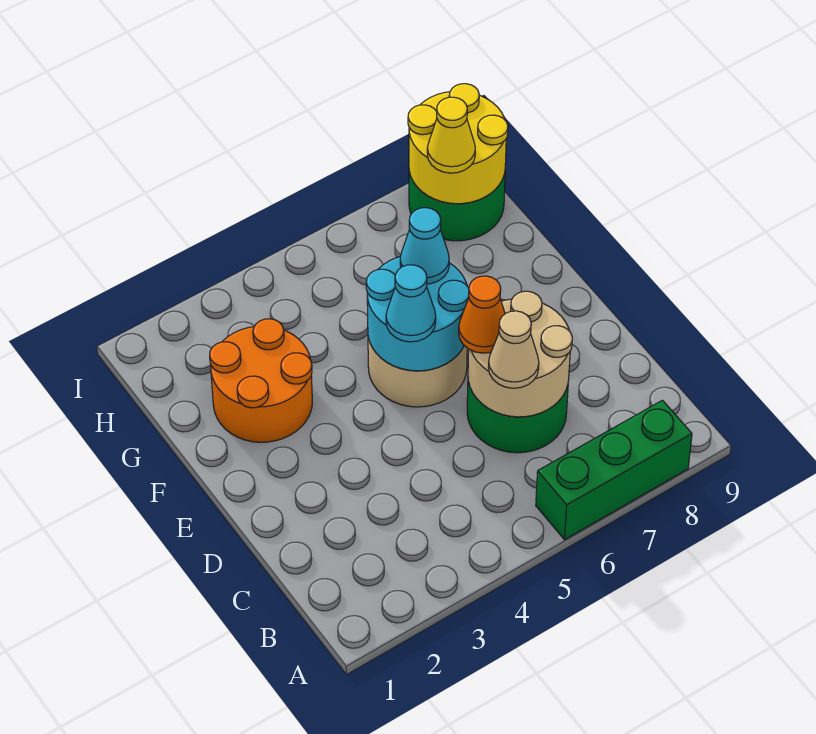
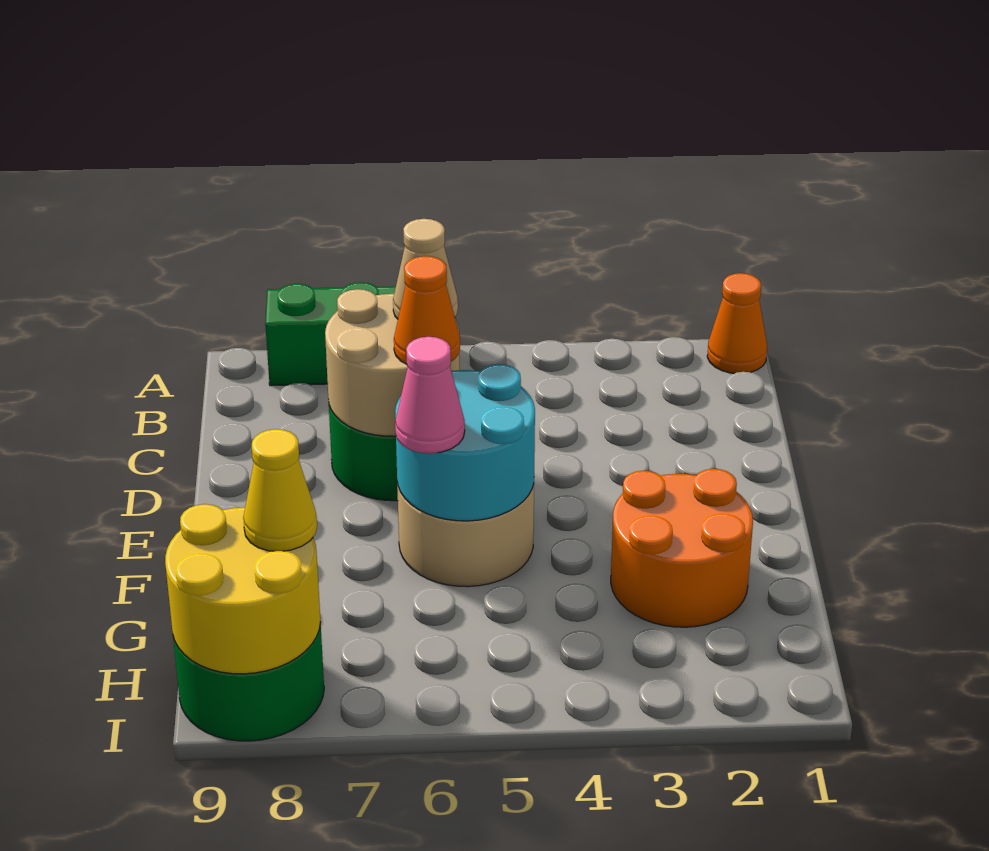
none -> orange 1x1 cone [707,273,767,373]
cyan 1x1 cone [386,265,436,342] -> none
cyan 1x1 cone [400,208,449,284] -> pink 1x1 cone [395,337,465,454]

